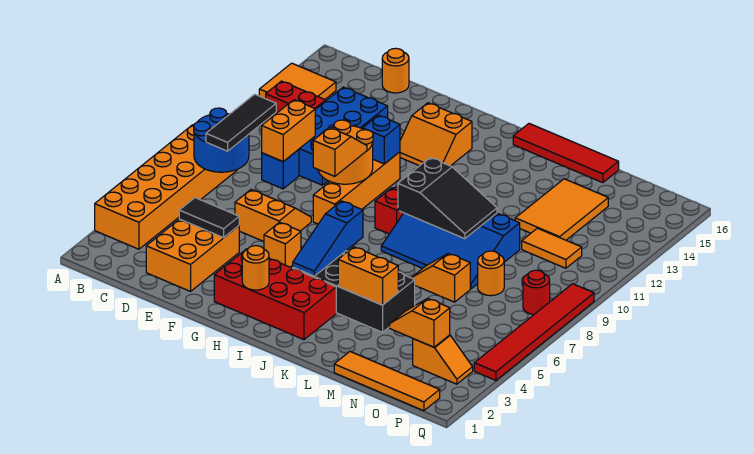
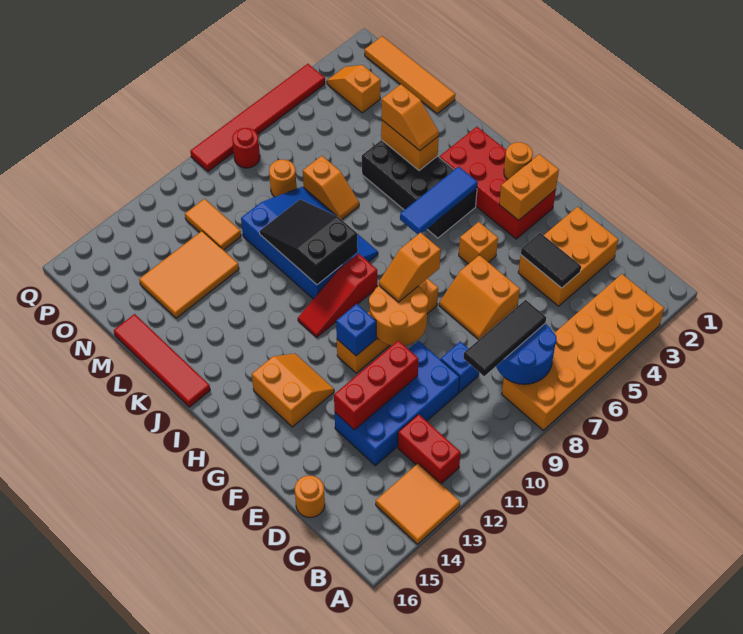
orange 1x2 brick [262,100,315,162] -> orange 1x2 brick moved to [499,154,559,220]
none -> red 1x3 brick [334,341,418,430]
blue 1x3 slope [293,201,363,276] -> blue 1x3 tile [400,167,478,234]
orange 1x2 slope [390,298,450,347] -> orange 1x2 slope moved to [382,84,439,151]

